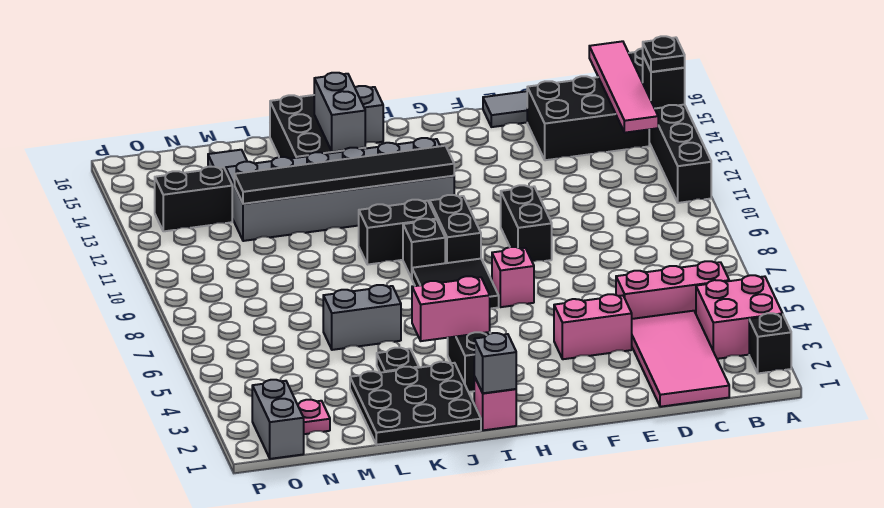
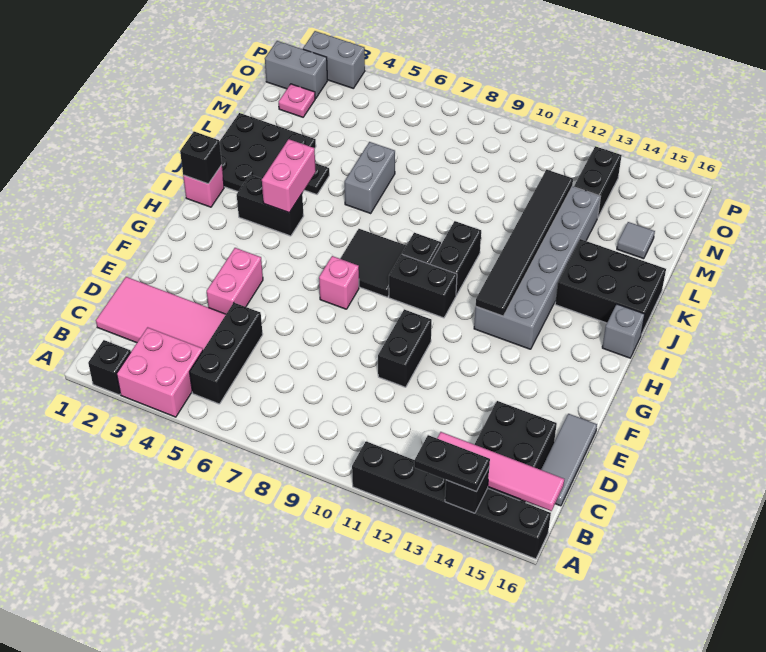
black 1x1 plate [643,36,685,72] -> black 1x2 plate [414,435,490,492]
pink 1x3 brick [616,261,729,319] -> black 1x3 brick [190,303,263,404]
black 1x2 brick [501,185,552,262] -> black 1x2 brick turned to [378,309,432,387]
grey 1x1 brick [474,333,516,393] -> black 1x1 brick [180,132,222,184]
grey 1x2 brick [314,73,365,152] -> grey 1x2 brick moved to [303,31,365,89]

